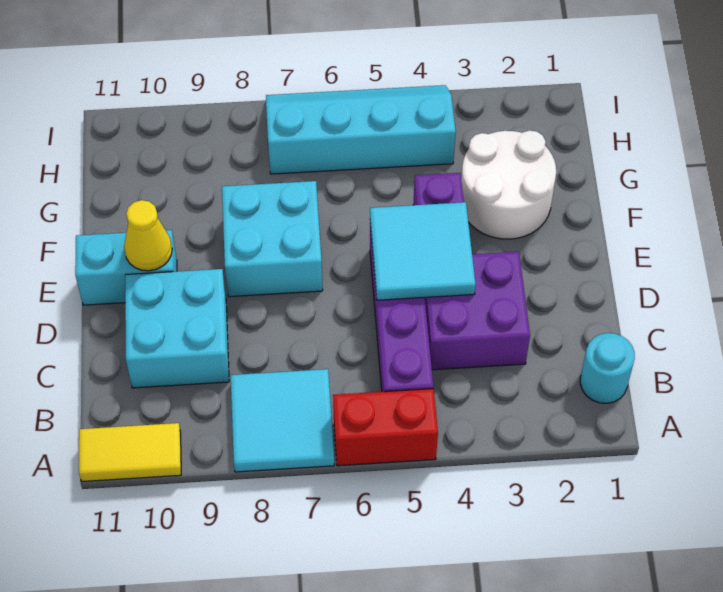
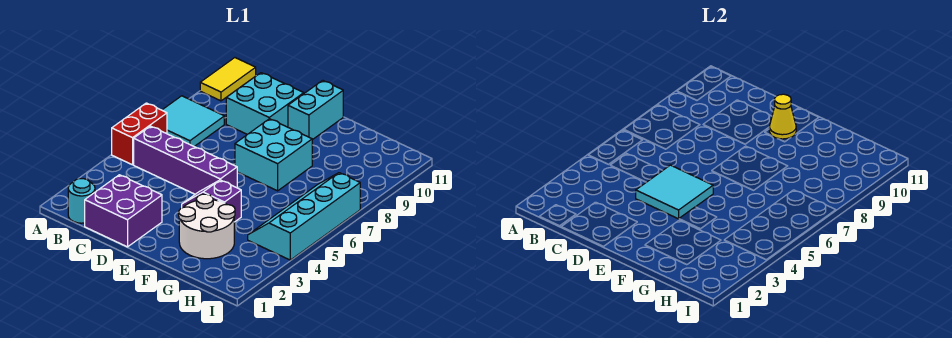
purple 2x2 brick [425,252,530,370] -> purple 2x2 brick moved to [85,175,162,247]
cyan 2x4 slope [266,85,456,174] -> cyan 2x4 slope turned to [248,173,360,260]

